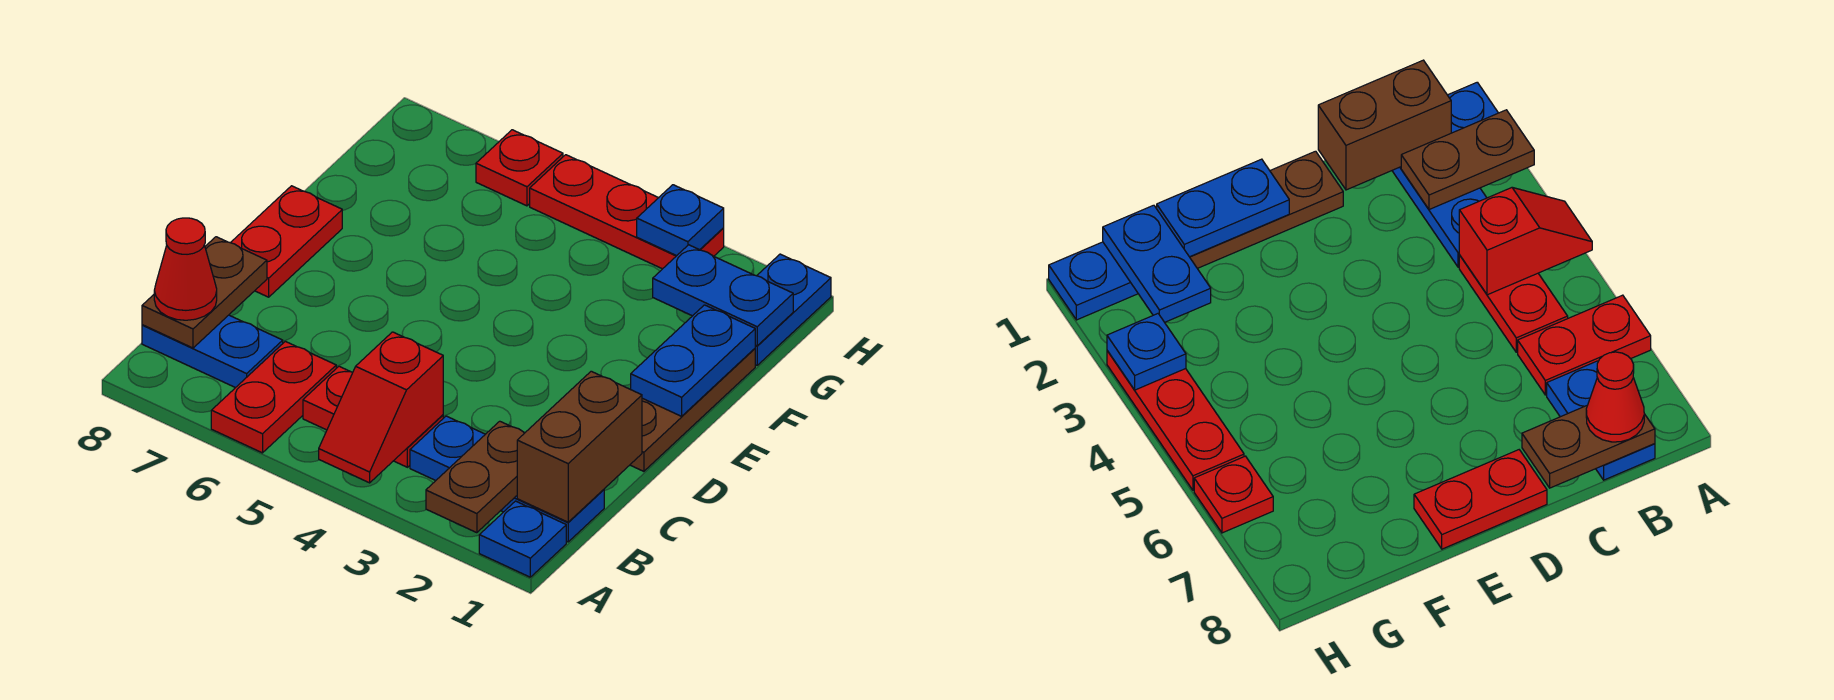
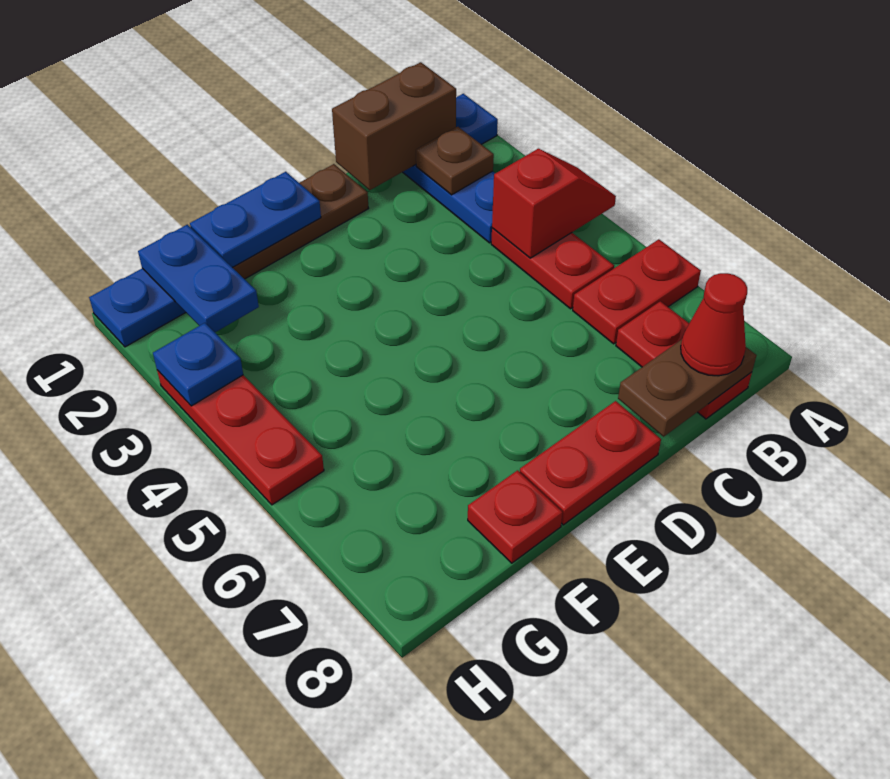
brown 1x2 plate [426,421,524,533] -> brown 1x1 plate [416,127,494,195]
blue 1x2 plate [142,315,283,388] -> red 1x2 plate [616,301,752,419]
red 1x1 plate [476,130,563,206] -> red 1x1 plate moved to [468,470,563,563]

